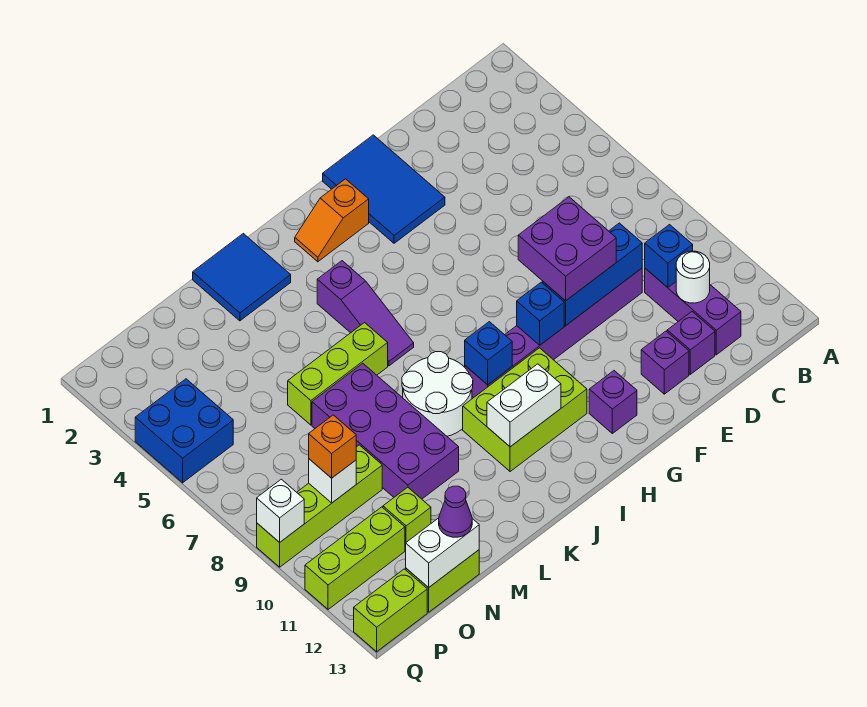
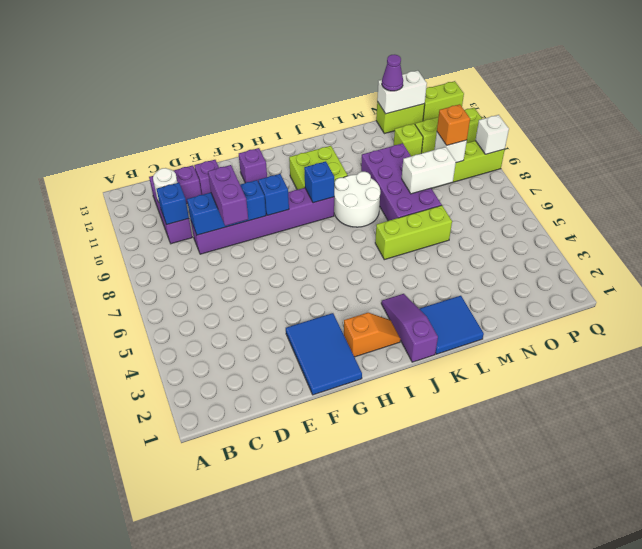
purple 2x2 brick [518,197,616,301] -> purple 1x2 brick [208,165,248,226]
lime 2x3 brick [463,348,587,472] -> lime 2x2 brick [289,146,348,190]
white 1x2 brick [487,364,561,447] -> white 1x2 brick moved to [402,147,456,194]
purple 1x3 slope [317,261,414,366] -> purple 1x3 slope moved to [381,294,438,362]
blue 2x2 brick [135,379,233,483] -> none

